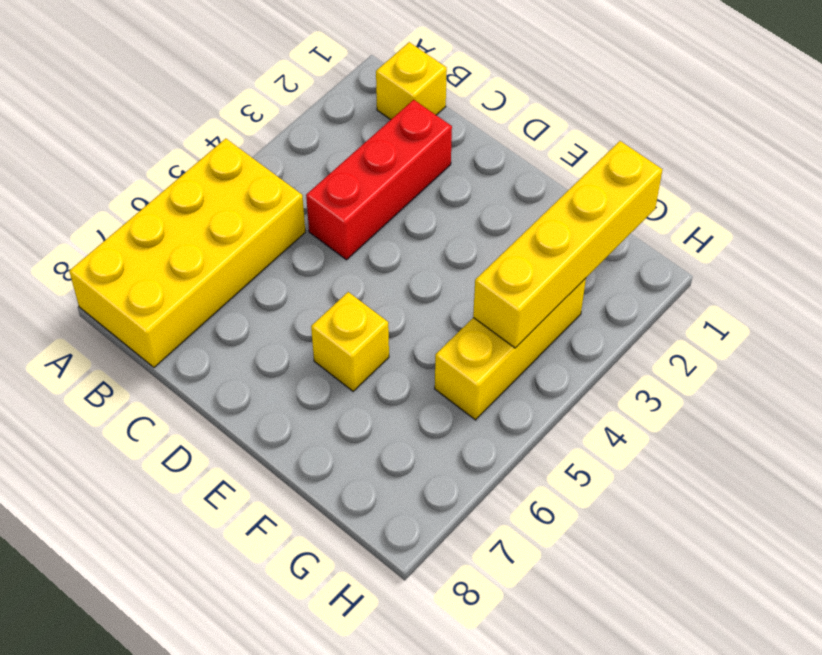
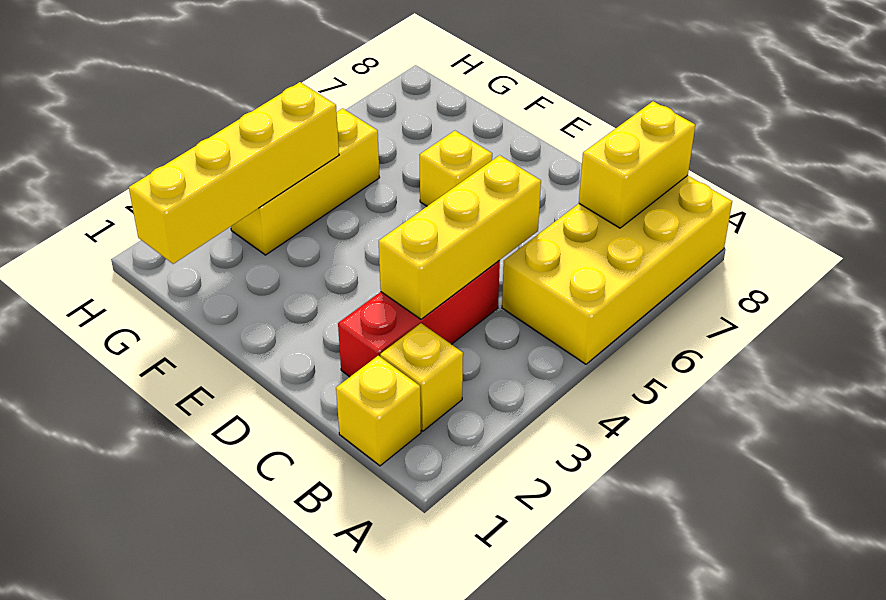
none -> yellow 1x1 brick [380,323,463,431]
none -> yellow 1x2 brick [579,101,695,228]
none -> yellow 1x3 brick [379,155,541,319]

